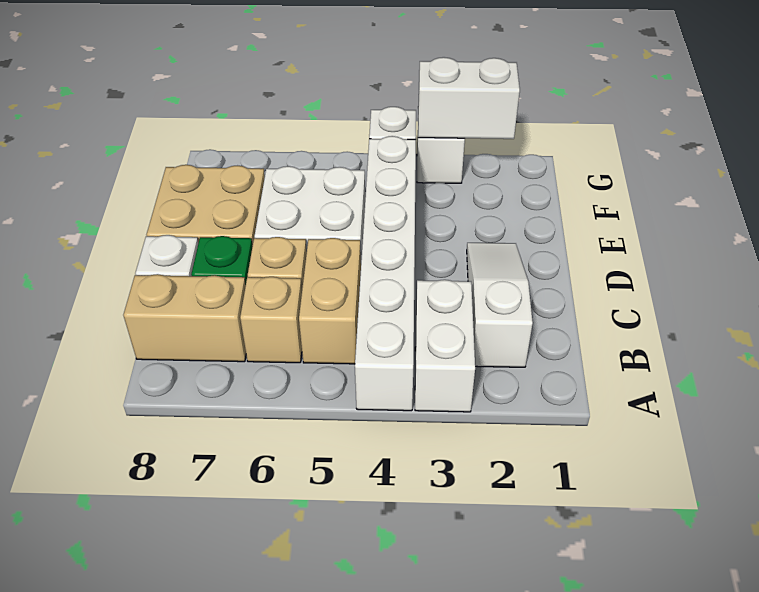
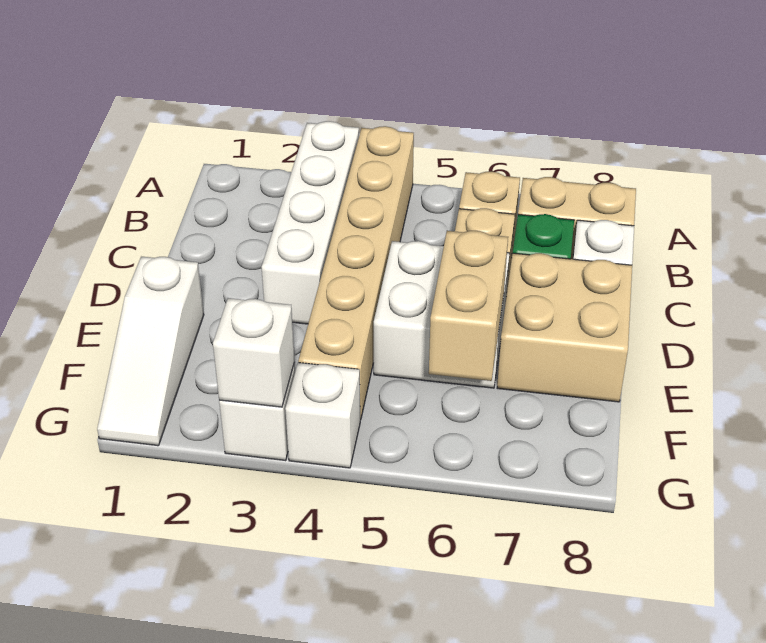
white 1x2 brick [415,280,475,412] -> white 1x4 brick [262,121,359,324]
white 1x6 brick [355,136,416,411] -> tan 1x6 brick [298,126,414,420]
white 1x3 slope [467,243,533,367] -> white 1x3 slope moved to [97,257,204,446]
tan 1x2 brick [299,238,361,364] -> tan 1x2 brick moved to [429,231,508,381]
white 1x2 brick [418,57,520,139] -> white 1x1 brick [213,298,295,407]

